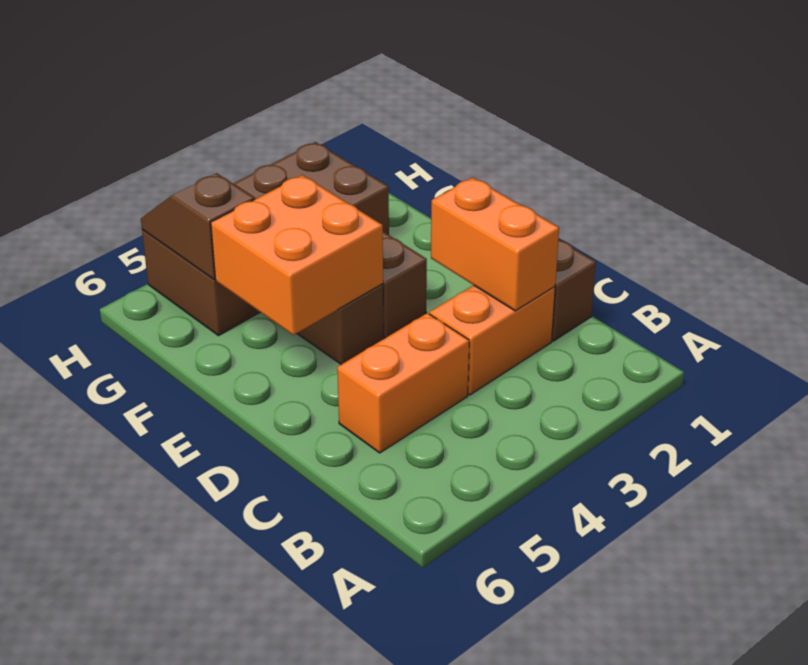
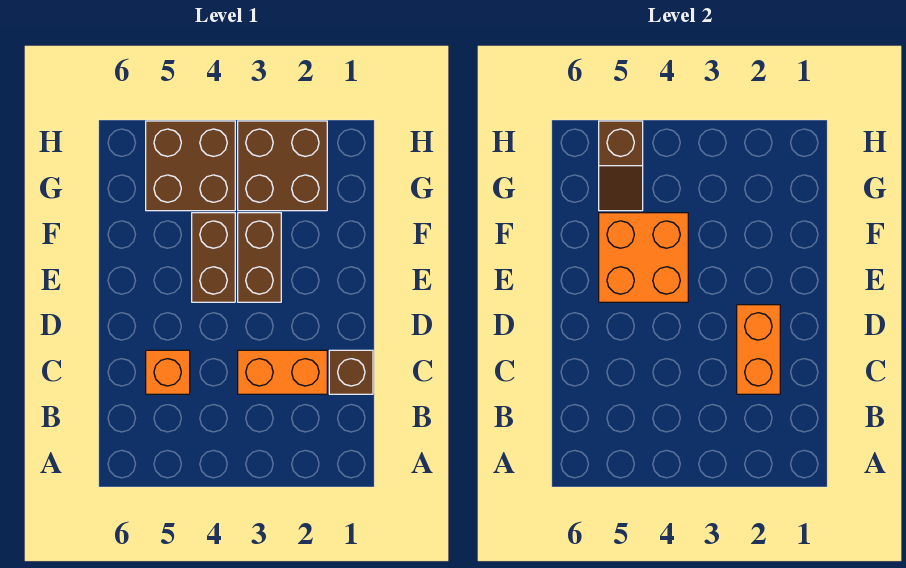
orange 1x2 brick [337,313,469,453] -> orange 1x1 brick [146,350,190,394]
brown 1x2 slope [141,173,255,279] -> brown 1x2 slope turned to [599,121,643,211]

